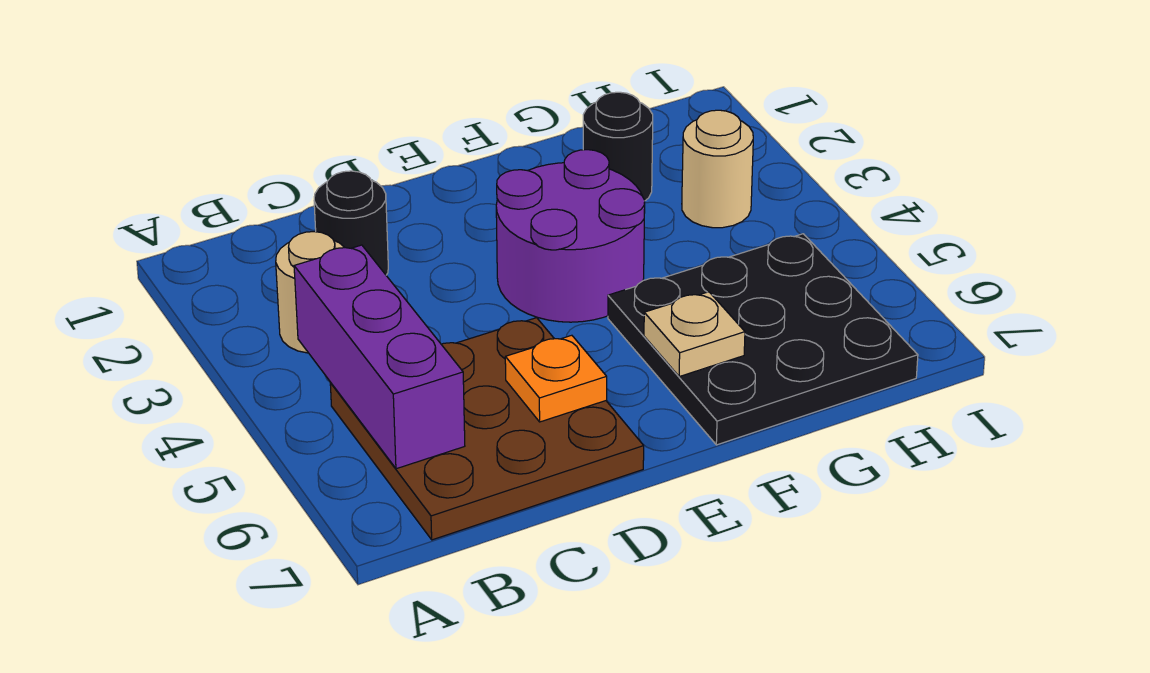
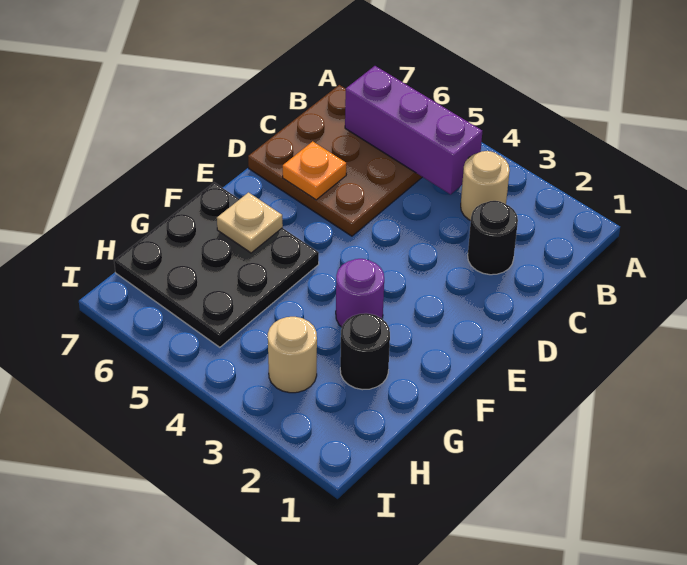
purple 2x2 round brick [496,150,645,322] -> purple 1x1 round brick [336,259,384,327]

